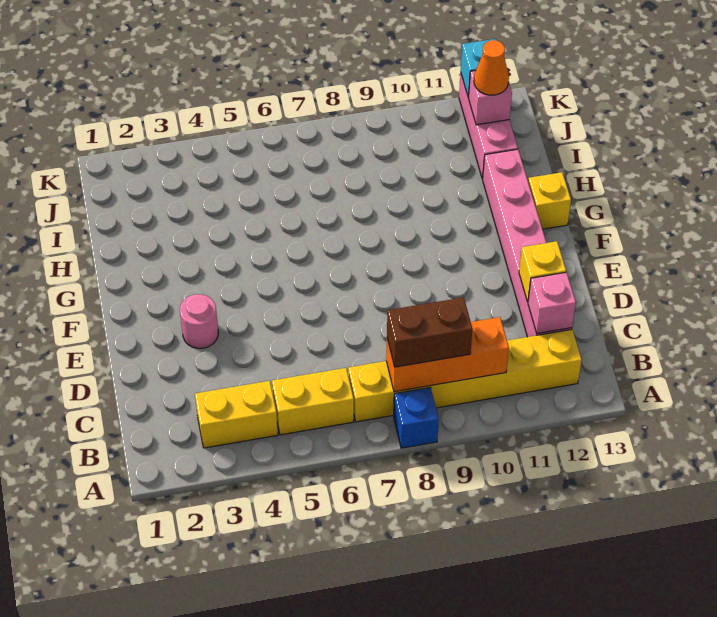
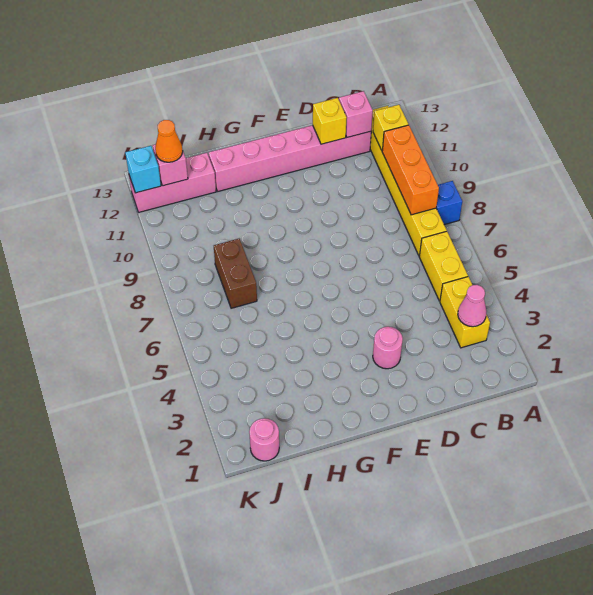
none -> pink 1x1 cone [458,285,487,327]
brown 1x2 brick [387,297,472,367] -> brown 1x2 brick moved to [214,239,257,308]
yellow 1x1 brick [528,172,571,229] -> yellow 1x1 brick moved to [373,105,408,151]
none -> pink 1x1 round brick [249,418,279,461]

